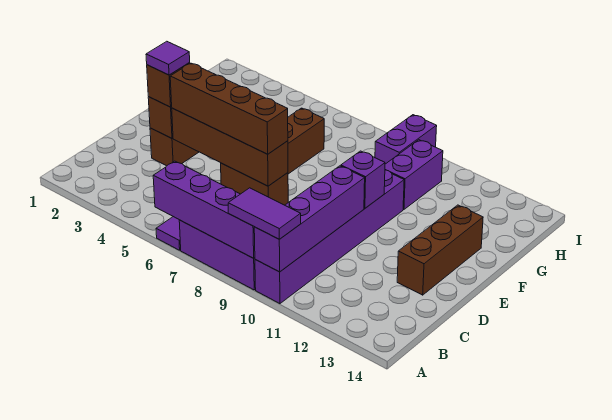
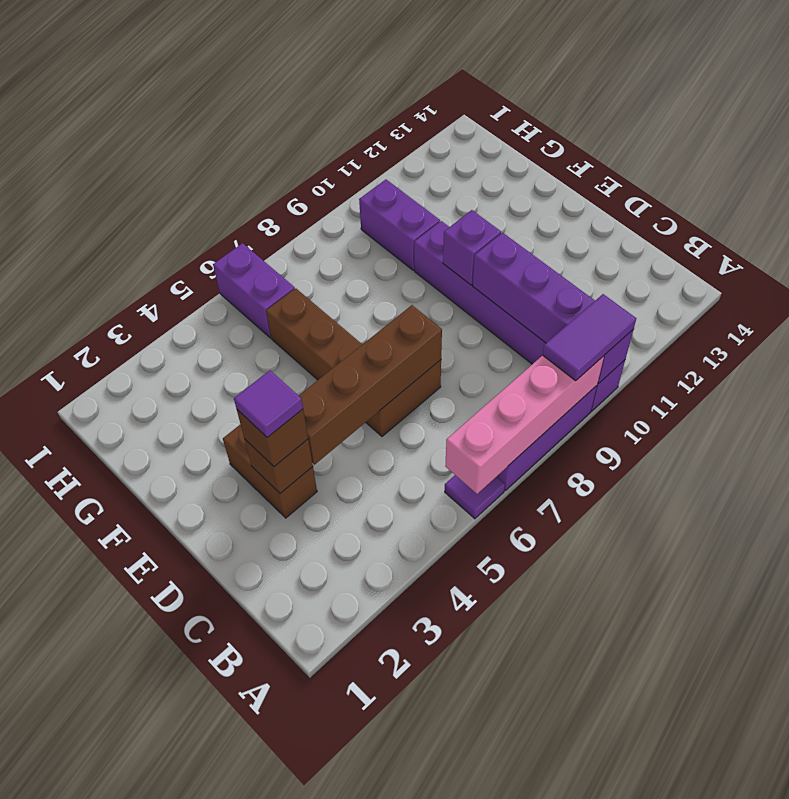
purple 1x4 brick [153,161,255,258] -> pink 1x4 brick [445,355,604,494]
brown 1x4 brick [170,63,288,154] -> none
brown 1x3 brick [397,205,483,295] -> none
purple 1x2 brick [375,115,437,164] -> purple 1x2 brick moved to [213,243,295,338]

